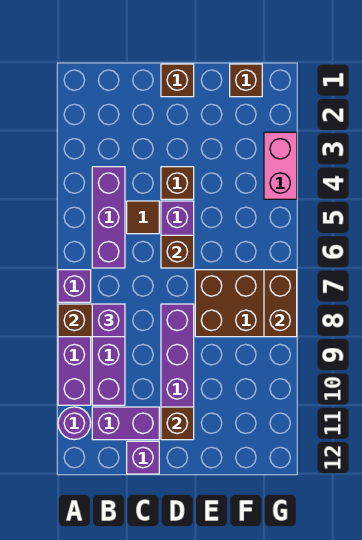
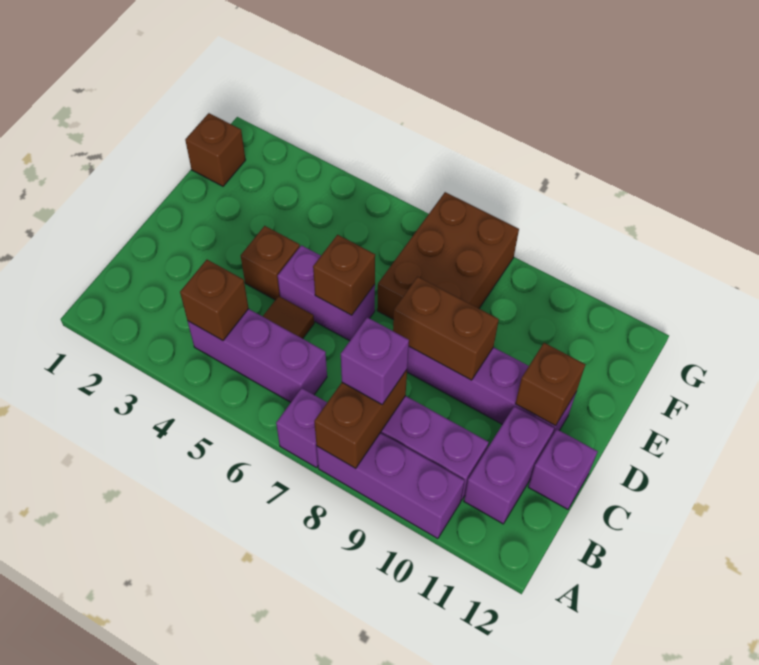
purple 1x1 round brick [58,407,91,440] -> none
brown 1x1 brick [161,64,194,97] -> brown 1x1 brick moved to [180,260,249,341]
pink 1x2 brick [264,132,297,199] -> none
brown 1x2 brick [264,270,297,337] -> brown 1x2 brick moved to [393,277,499,380]

